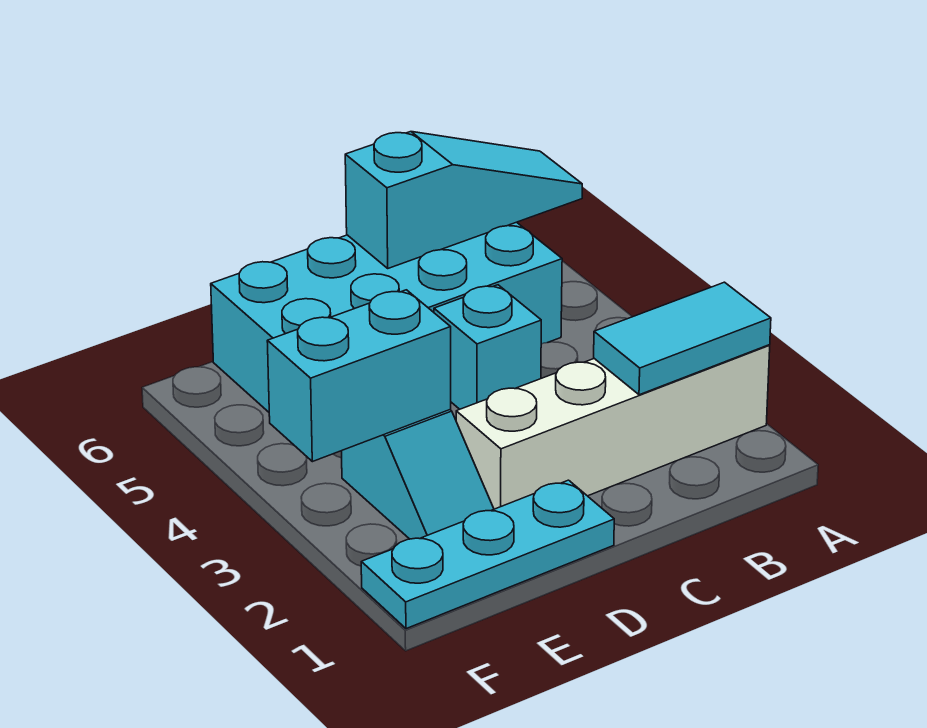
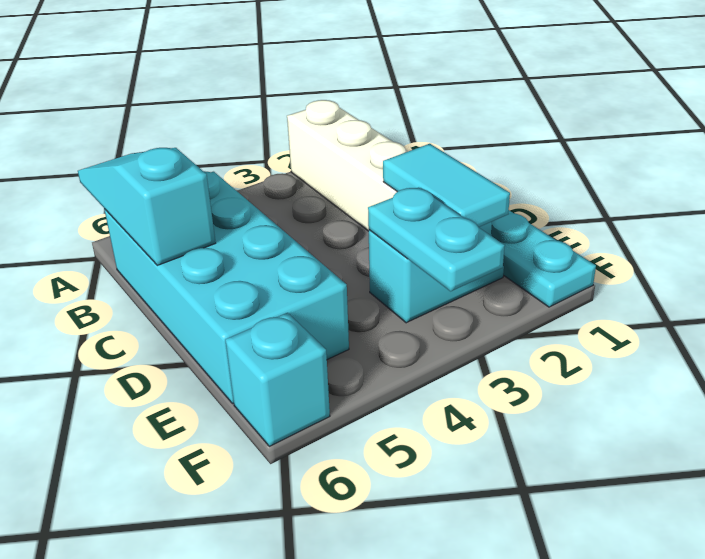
cyan 1x2 tile [594,282,771,395] -> cyan 1x2 tile moved to [383,144,510,227]
cyan 1x1 brick [434,285,541,409] -> cyan 1x1 brick moved to [225,313,330,446]
cyan 1x2 brick [267,290,451,462] -> cyan 1x2 plate [368,188,505,291]

